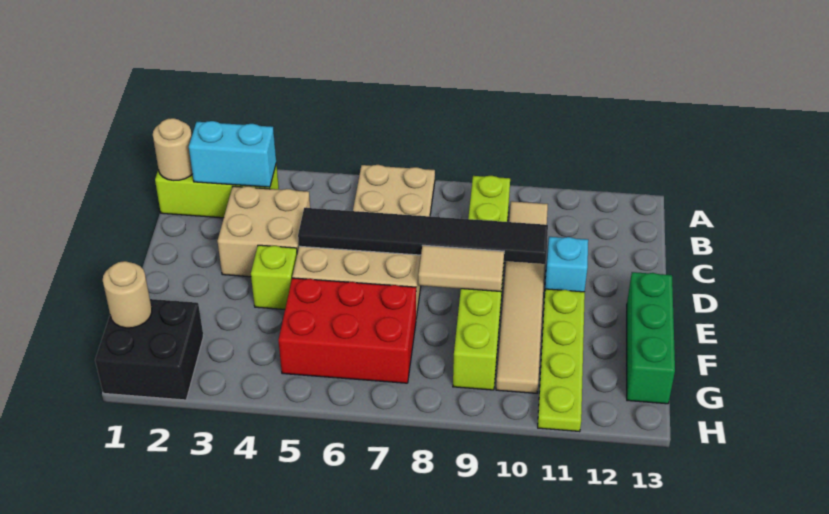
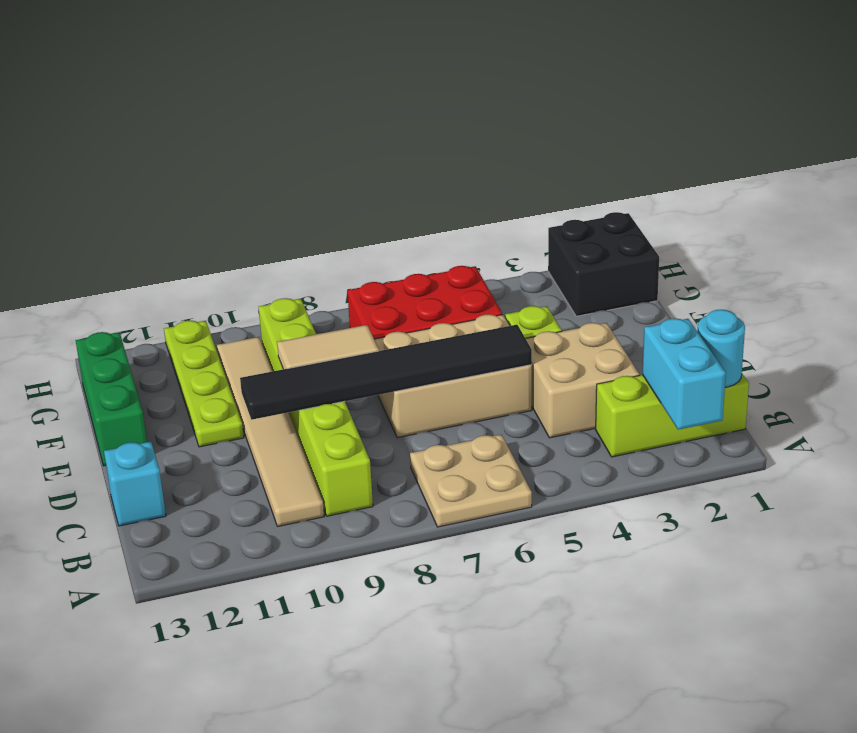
tan 1x1 round brick [153,118,193,180] -> cyan 1x1 round brick [697,310,745,387]
cyan 1x2 brick [189,121,276,187] -> cyan 1x2 brick turned to [643,319,726,430]
cyan 1x1 brick [544,237,588,297] -> cyan 1x1 brick moved to [104,442,166,526]
tan 1x1 round brick [103,261,152,328] -> none

